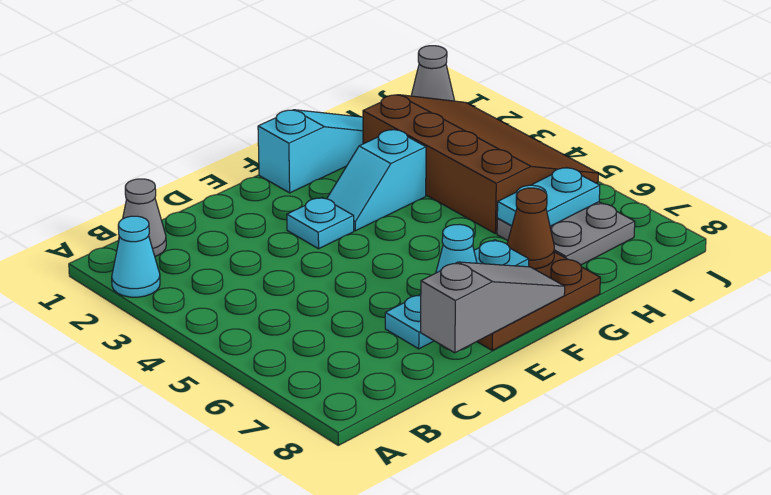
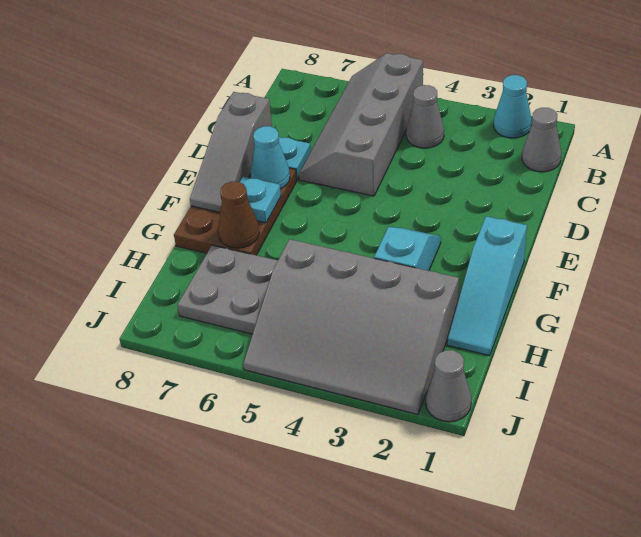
none -> grey 2x4 slope [299,53,423,196]
none -> grey 1x1 cone [406,85,444,148]
cyan 1x1 plate [287,198,354,249] -> none
brown 3x4 slope [363,95,598,234] -> grey 3x4 slope [243,239,459,415]
cyan 1x2 plate [497,167,600,226] -> none

